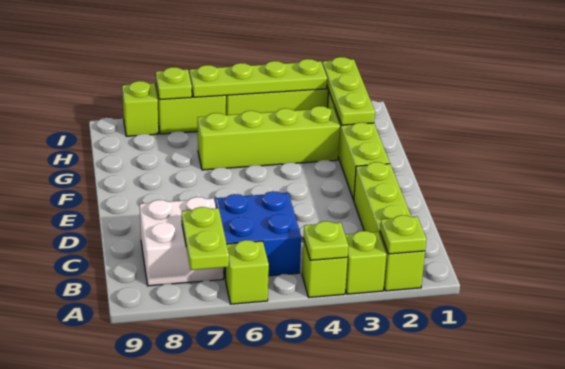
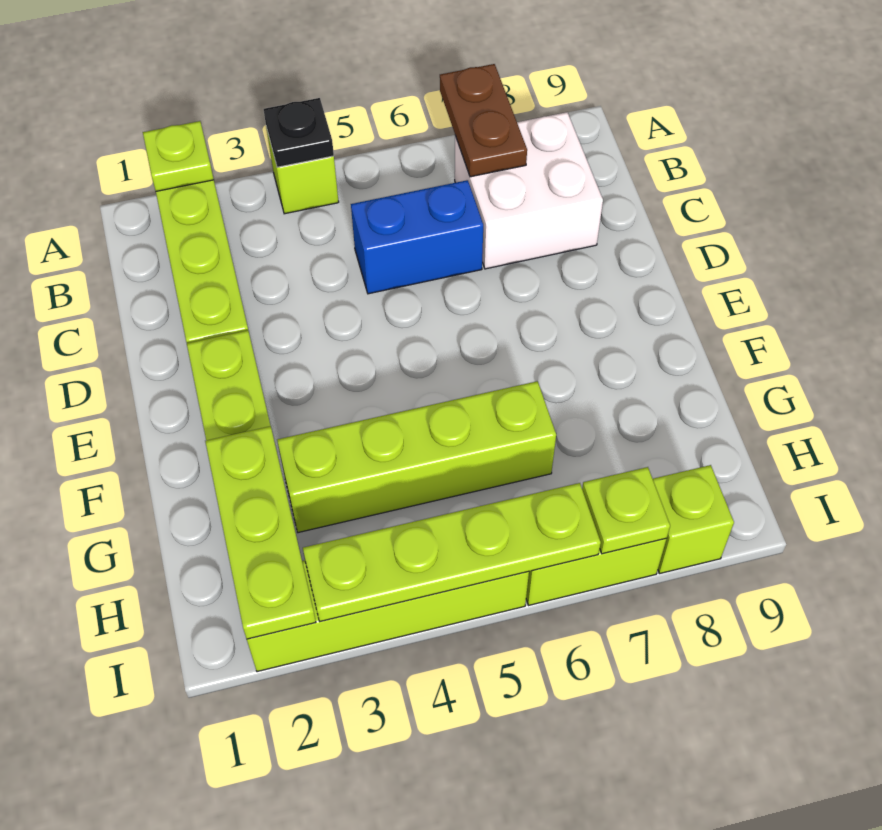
lime 1x1 brick [345,231,386,294] -> none
lime 1x1 plate [304,221,348,260] -> black 1x1 plate [264,98,334,167]
lime 1x1 brick [225,240,269,304] -> none
lime 1x2 plate [182,207,229,270] -> brown 1x2 plate [440,64,527,177]
blue 2x2 brick [216,191,301,276] -> blue 1x2 brick [351,180,483,294]

